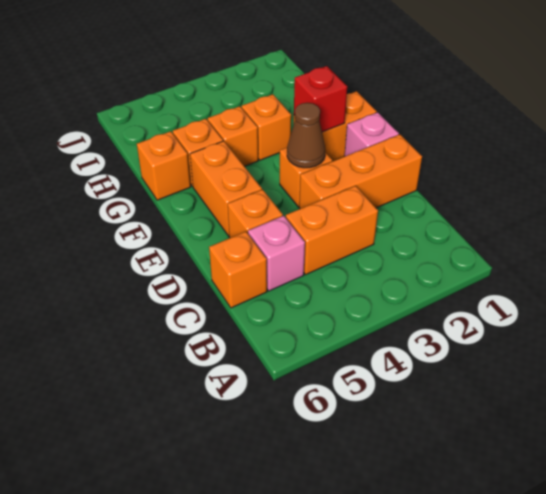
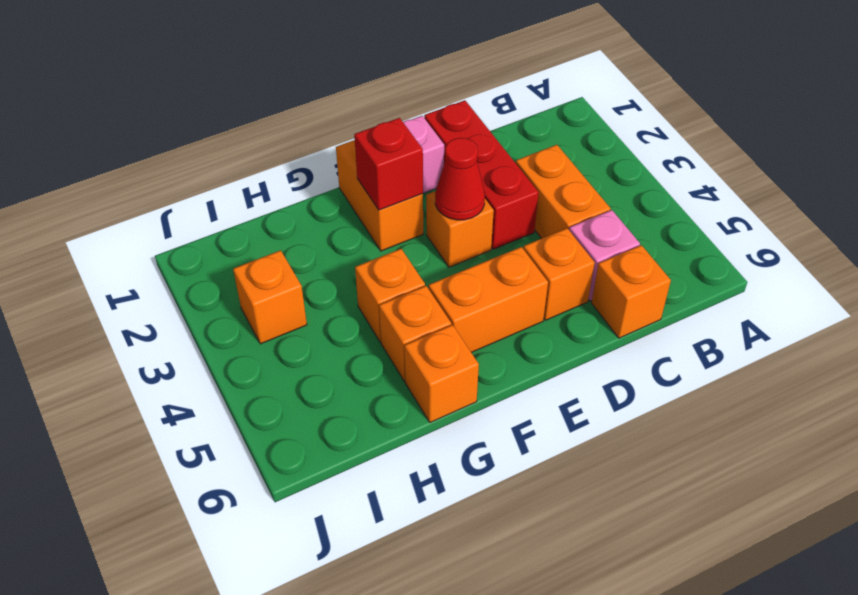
orange 1x3 brick [299,135,422,209] -> red 1x3 brick [424,100,539,249]
brown 1x1 cone [287,103,325,168] -> red 1x1 cone [435,138,485,220]
orange 1x1 brick [242,94,291,160] -> orange 1x1 brick moved to [233,250,307,344]

